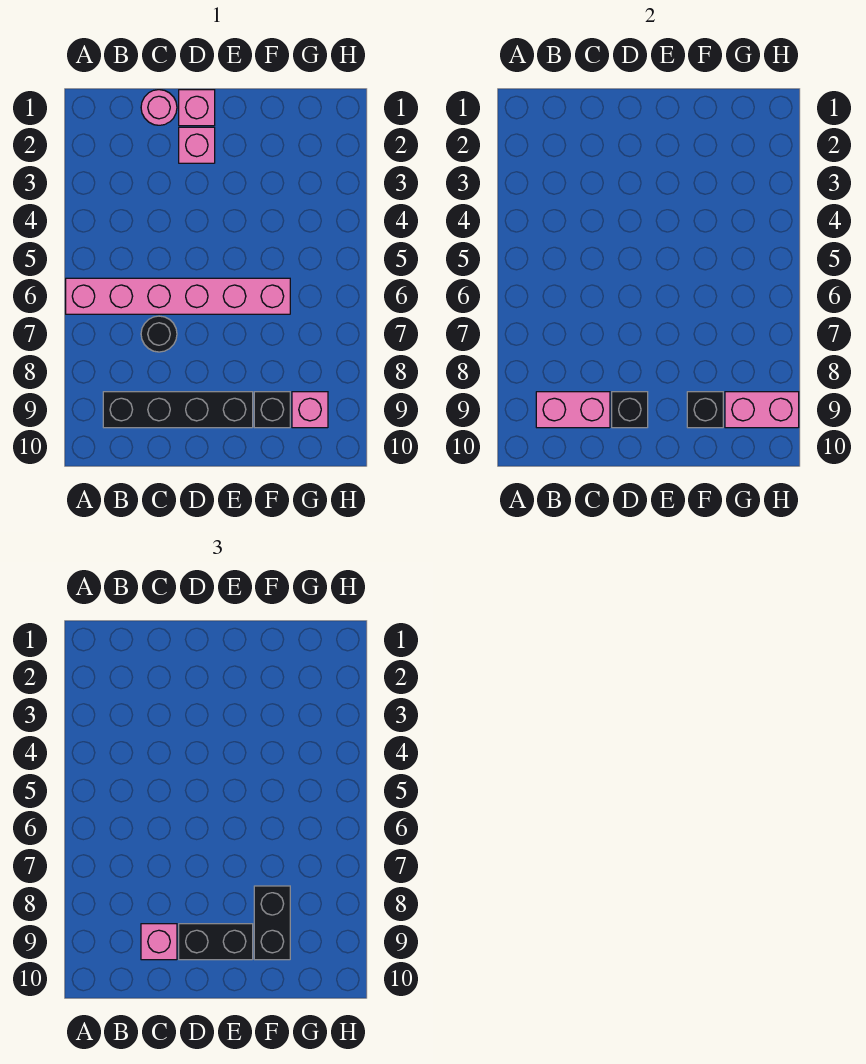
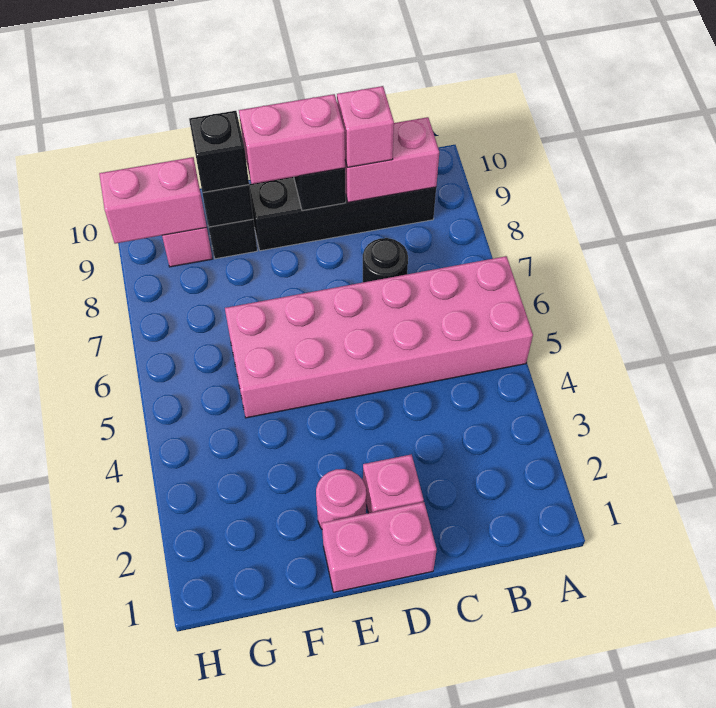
pink 1x6 brick [66,278,290,314] -> pink 2x6 brick [225,256,533,418]
pink 1x1 round brick [141,90,177,125] -> pink 1x1 round brick moved to [316,469,366,529]
pink 1x1 brick [179,90,215,126] -> pink 1x2 brick [322,502,437,592]
black 1x2 brick [179,924,253,960] -> pink 1x2 brick [239,94,345,184]
black 1x2 brick [254,886,290,960] -> black 1x1 brick [189,111,249,192]

